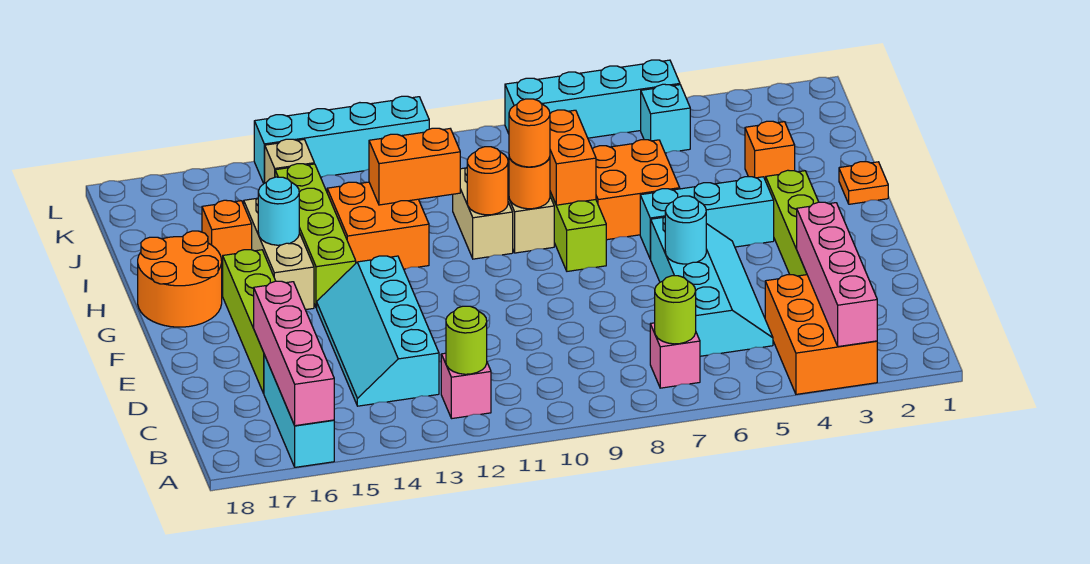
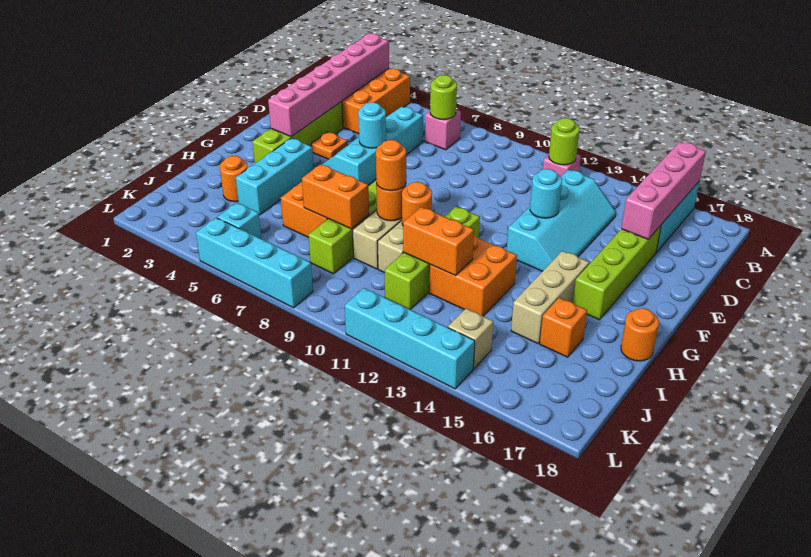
pink 1x4 brick [797,202,877,347] -> pink 1x6 brick [268,33,389,137]
cyan 1x3 brick [640,177,774,259] -> cyan 1x3 brick turned to [236,138,314,215]
lime 1x4 brick [275,164,356,308] -> lime 1x4 brick moved to [385,206,480,310]
orange 2x2 round brick [138,231,222,327] -> orange 1x1 round brick [621,308,659,361]
orange 1x1 plate [839,162,888,204] -> orange 1x1 plate moved to [311,132,348,159]
orange 1x2 brick [550,110,596,205] -> orange 1x2 brick turned to [302,164,369,229]
cyan 1x1 round brick [258,177,299,245] -> cyan 1x1 round brick moved to [530,169,562,218]
orange 1x1 brick [745,121,795,181] -> orange 1x1 round brick [220,156,248,202]

